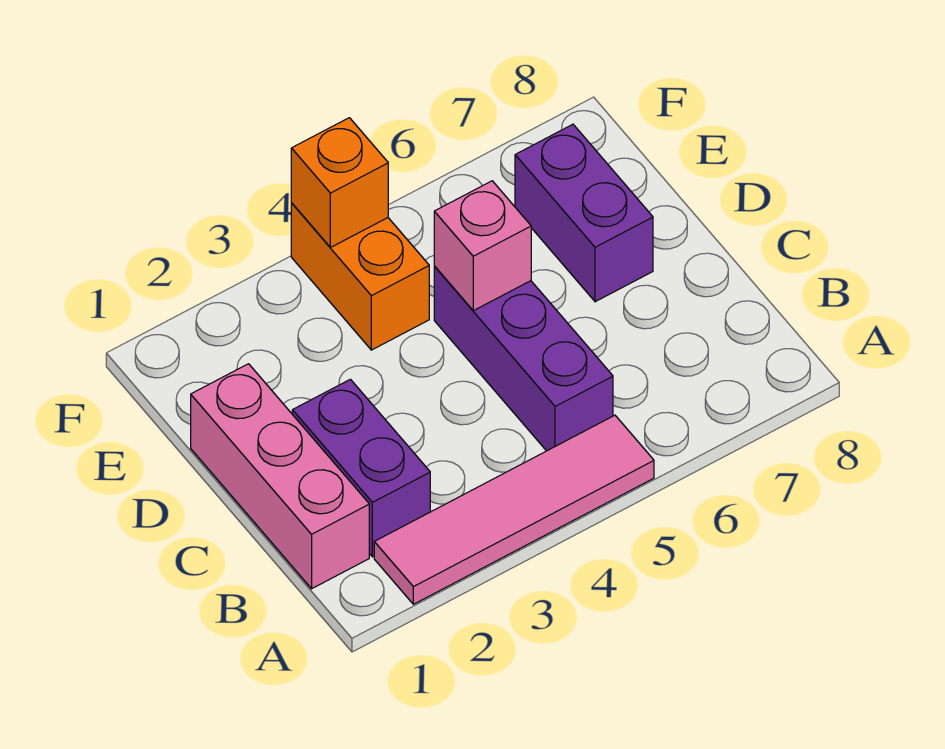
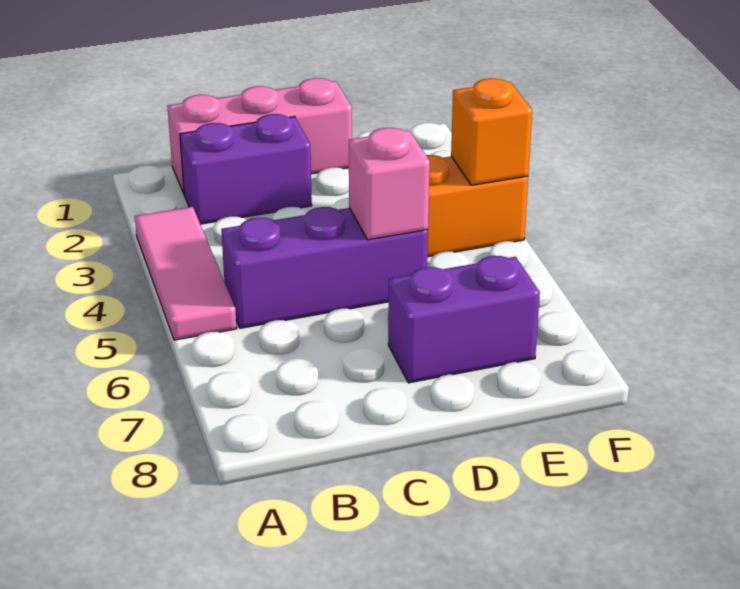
pink 1x4 tile [374,415,654,604] -> pink 1x3 tile [135,207,237,340]

